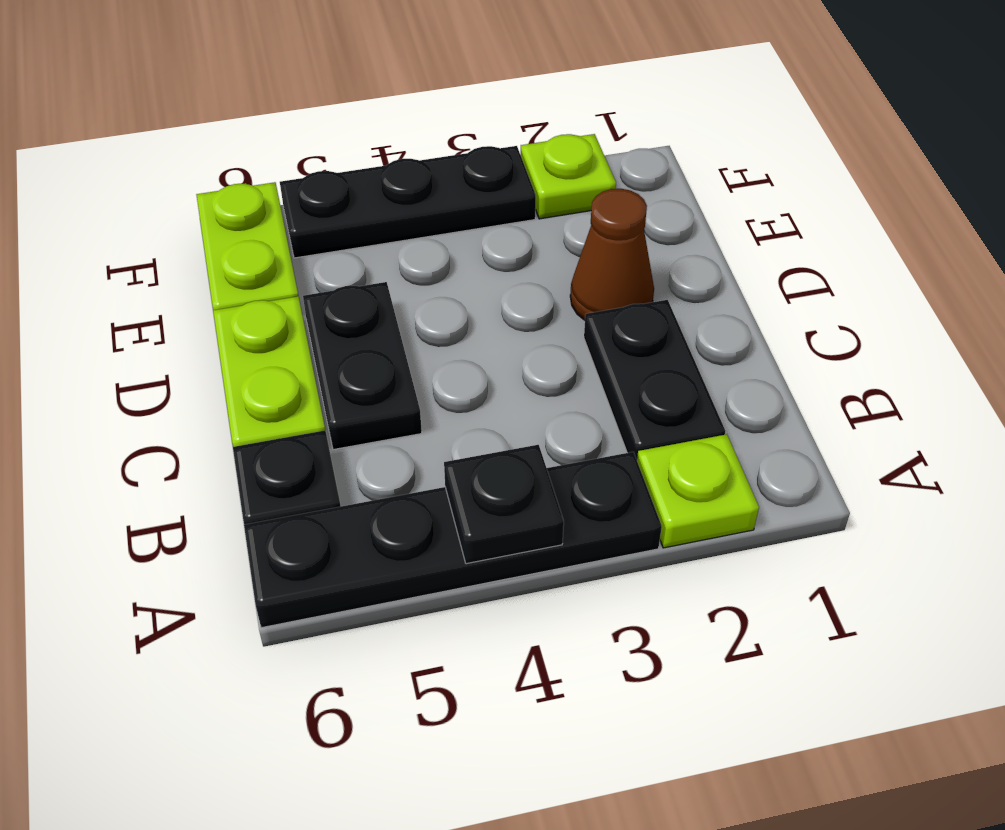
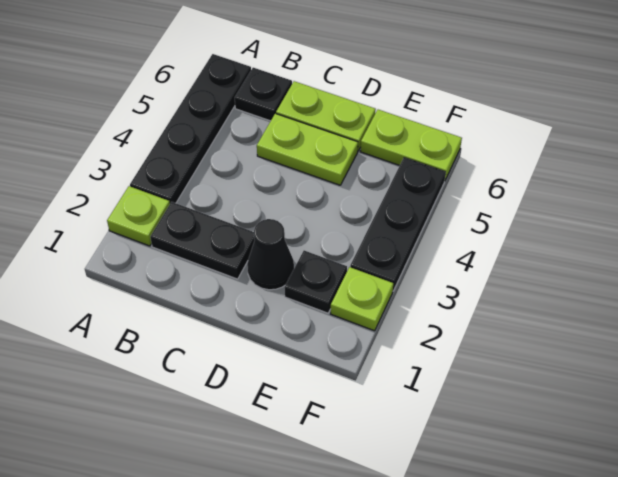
black 1x1 plate [444,445,564,564] -> black 1x1 plate moved to [284,250,347,313]
black 1x2 plate [303,282,422,450] -> lime 1x2 plate [257,114,358,185]
brown 1x1 cone [570,189,654,320] -> black 1x1 cone [247,219,294,290]

